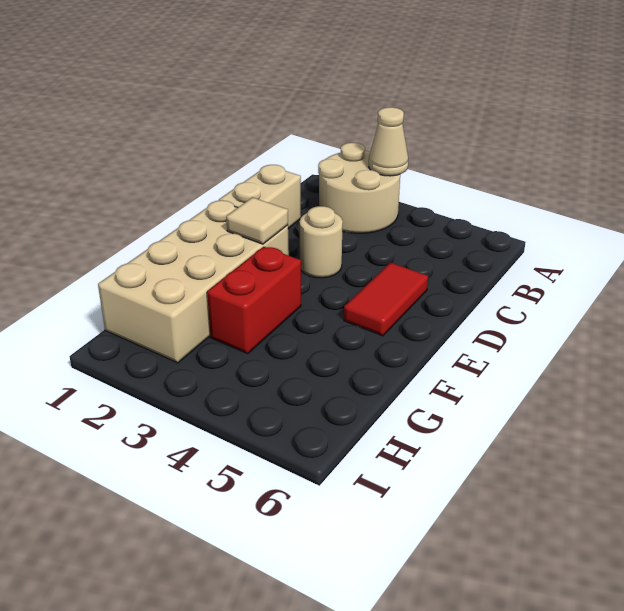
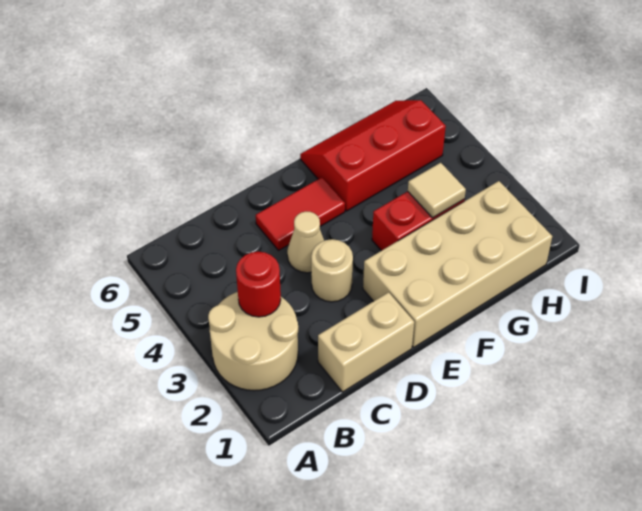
tan 1x1 cone [369,107,408,176] -> tan 1x1 cone moved to [287,212,324,273]
none -> red 1x1 round brick [236,252,281,317]
tan 1x1 tile [226,197,288,244] -> tan 1x1 tile moved to [408,163,466,218]
none -> red 2x3 slope [300,100,446,211]

